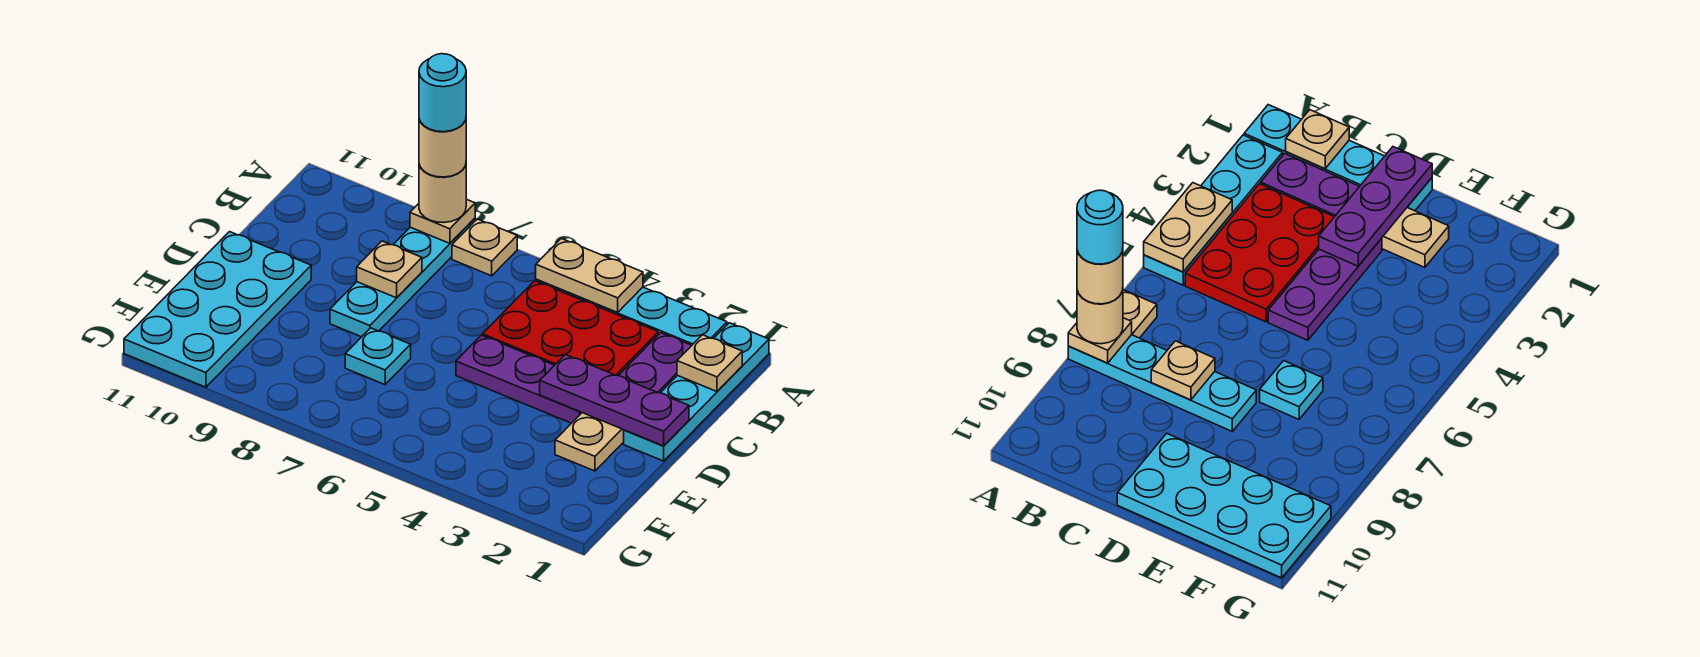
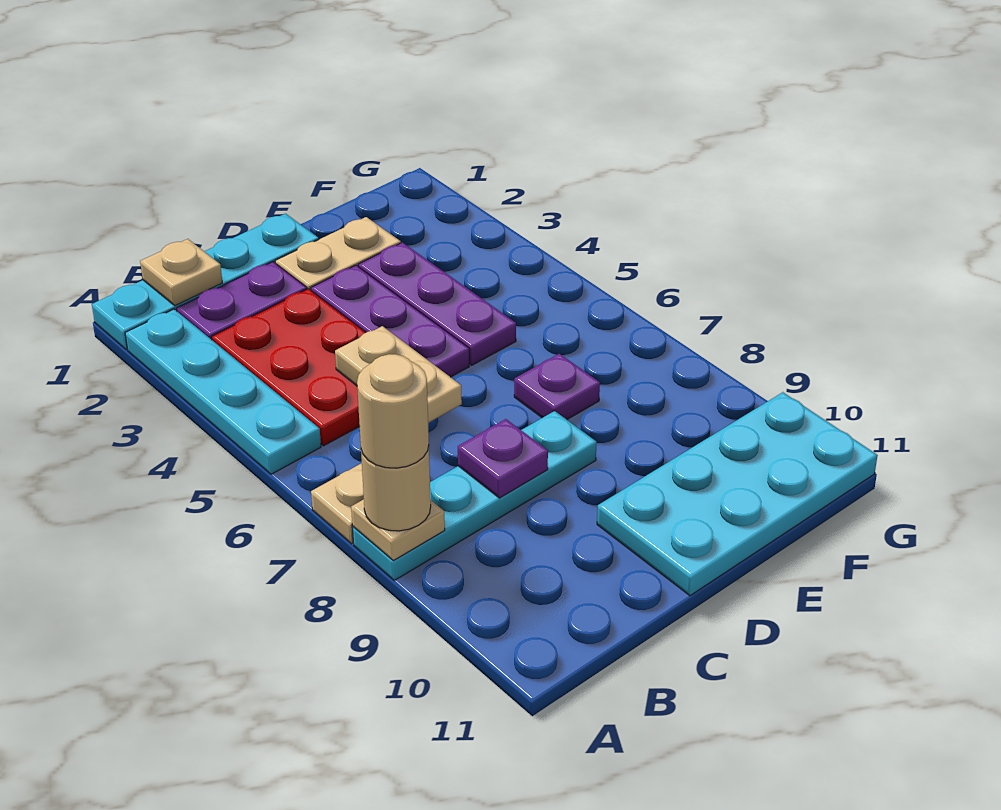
tan 1x2 plate [536,238,643,312] -> tan 1x2 plate moved to [335,326,462,423]
cyan 1x1 round brick [419,54,466,132] -> none
tan 1x1 plate [357,241,422,298] -> purple 1x1 plate [458,419,548,498]
purple 1x3 plate [540,355,689,446] -> purple 1x3 plate moved to [358,242,516,365]
cyan 1x1 plate [345,328,411,385] -> purple 1x1 plate [514,354,600,420]

